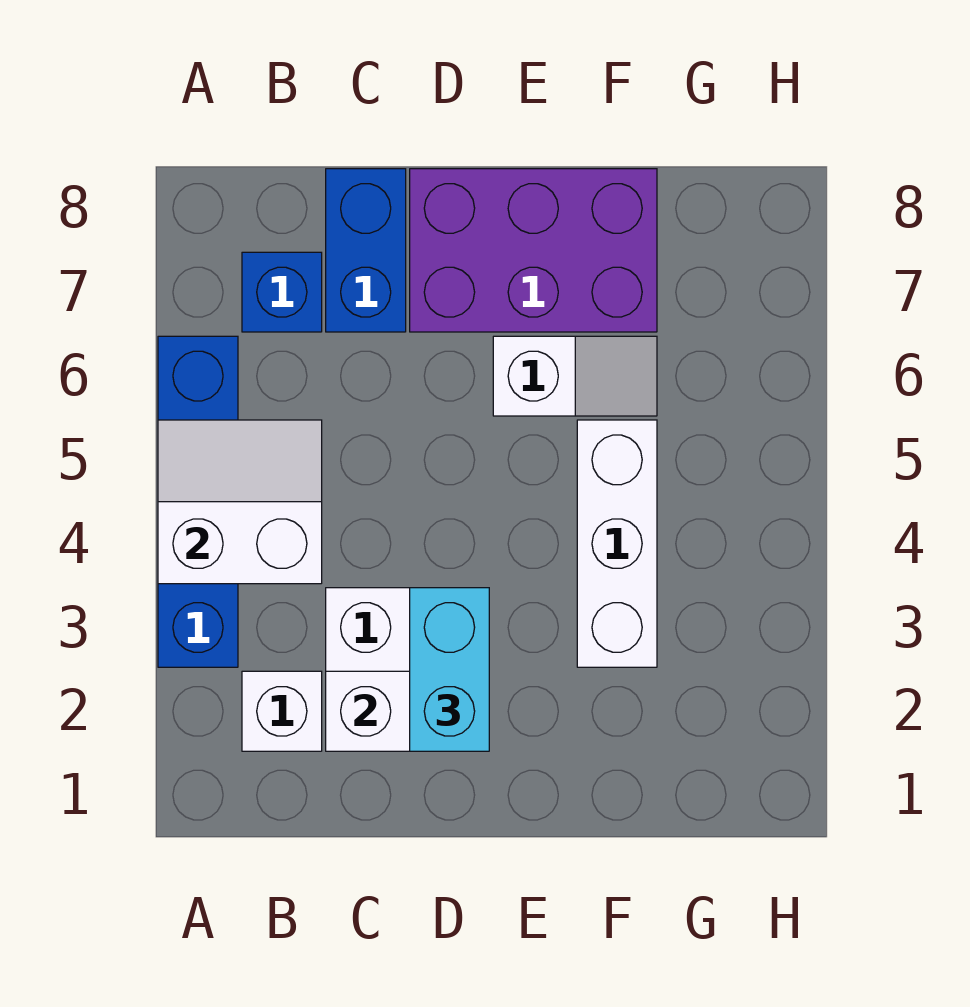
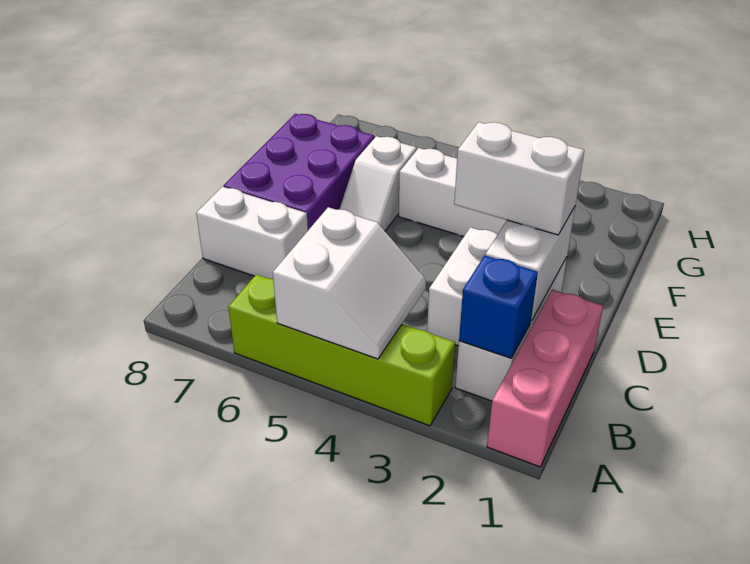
none -> pink 1x3 brick [487,290,603,467]
blue 1x4 brick [158,336,238,667] -> lime 1x4 brick [228,274,455,426]
white 2x2 slope [158,420,322,584] -> white 2x2 slope turned to [273,207,426,359]
blue 1x1 brick [242,252,322,332] -> blue 1x1 brick moved to [459,256,538,358]
blue 1x2 brick [326,169,406,332] -> white 1x2 brick [196,187,308,279]
cyan 1x2 brick [410,588,489,751] -> white 1x2 brick [454,122,584,235]
white 1x2 slope [493,336,657,416] -> white 1x2 slope turned to [339,136,416,231]

